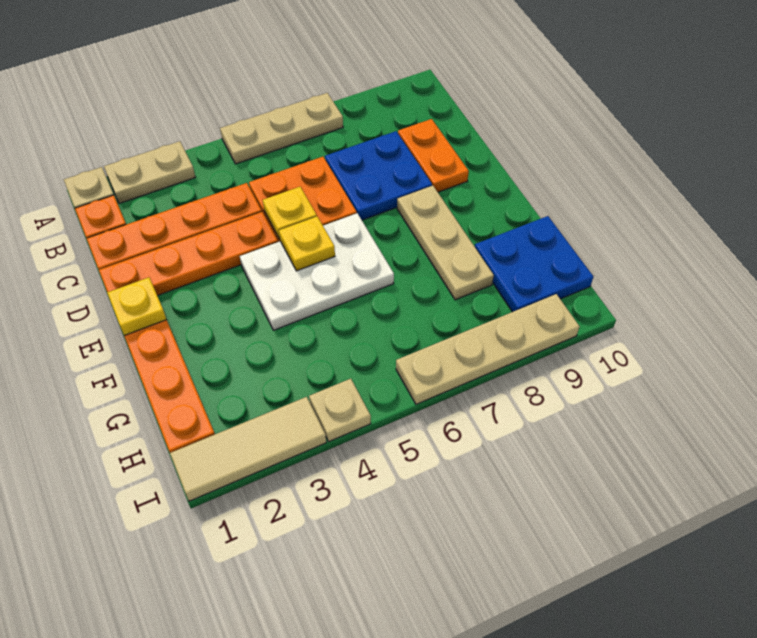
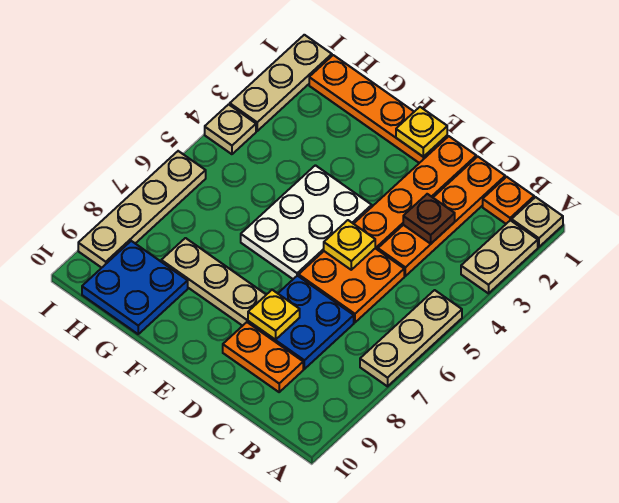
none -> brown 1x1 plate [403,194,455,244]
yellow 1x1 plate [279,217,335,271] -> yellow 1x1 plate moved to [248,290,300,340]
tan 1x3 tile [170,397,326,501] -> tan 1x3 plate [230,35,332,131]

